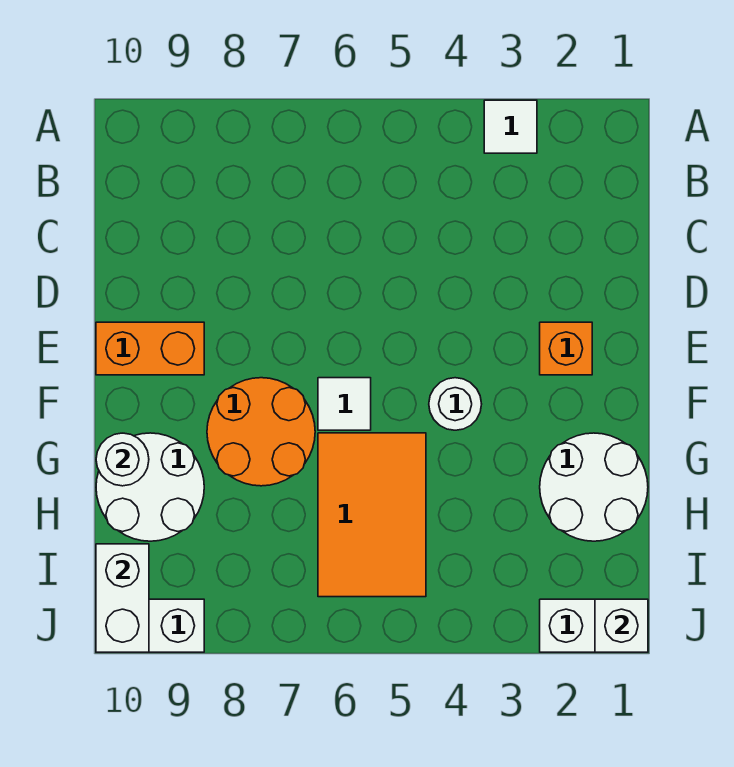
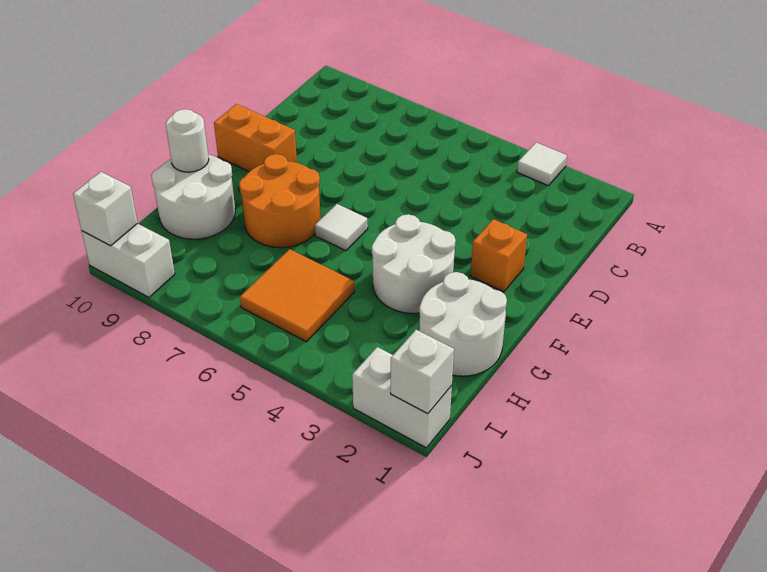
white 1x1 round brick [429,378,482,430] -> white 2x2 round brick [372,214,456,313]
orange 2x3 tile [318,433,426,597] -> orange 2x2 tile [240,249,354,342]
white 1x2 brick [96,544,149,652] -> white 1x1 brick [73,172,138,246]

